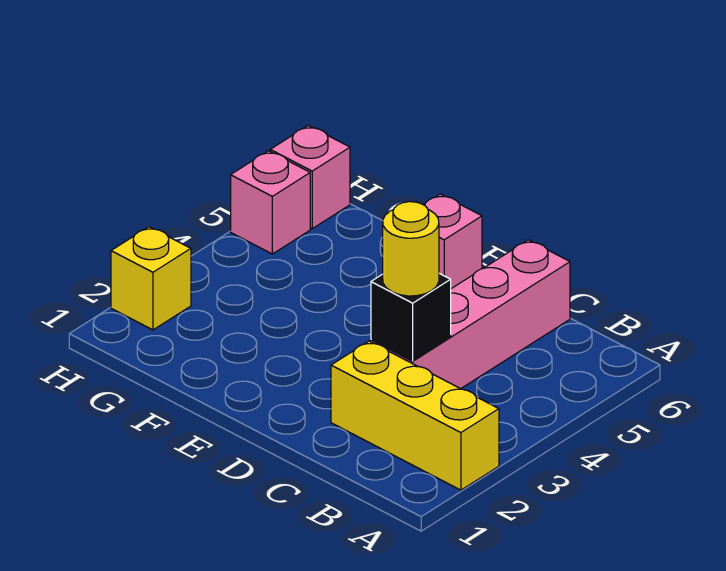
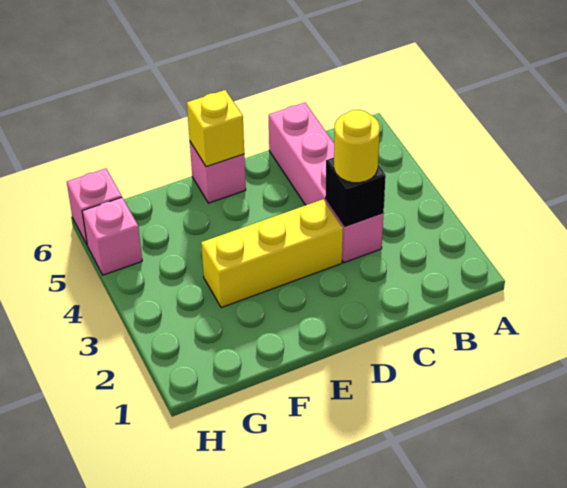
yellow 1x3 brick [331,341,499,490] -> yellow 1x3 brick moved to [201,199,343,308]
yellow 1x1 brick [111,227,191,330] -> yellow 1x1 brick moved to [187,90,244,167]

